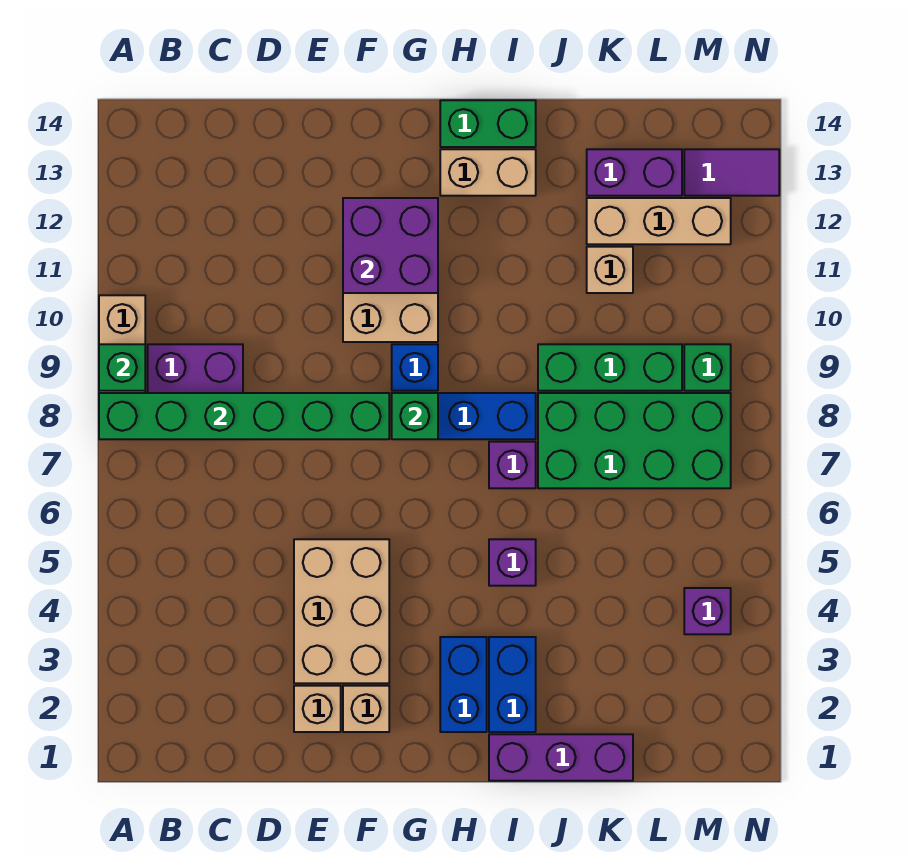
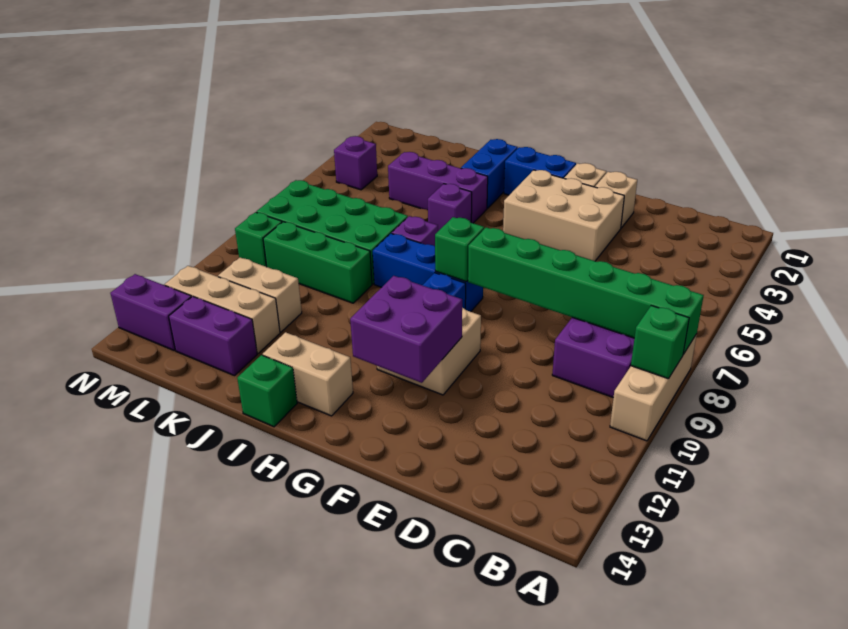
tan 2x3 brick [294,539,389,683] -> tan 2x3 brick turned to [503,170,624,261]
blue 1x2 brick [440,637,487,732] -> blue 1x2 brick turned to [504,147,576,195]
green 1x2 brick [440,100,536,147] -> green 1x1 brick [237,355,297,427]
purple 1x3 brick [489,734,633,781] -> purple 1x3 brick moved to [388,152,488,223]
tan 1x1 brick [587,247,633,293] -> tan 1x2 brick [218,258,302,332]
purple 1x2 tile [684,149,779,196] -> purple 1x2 brick [110,274,191,350]

